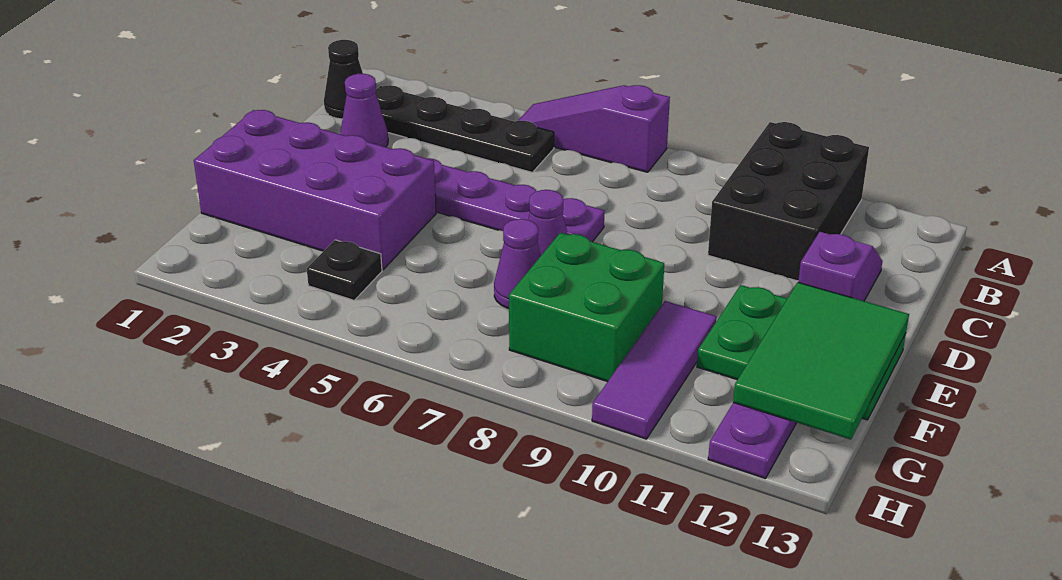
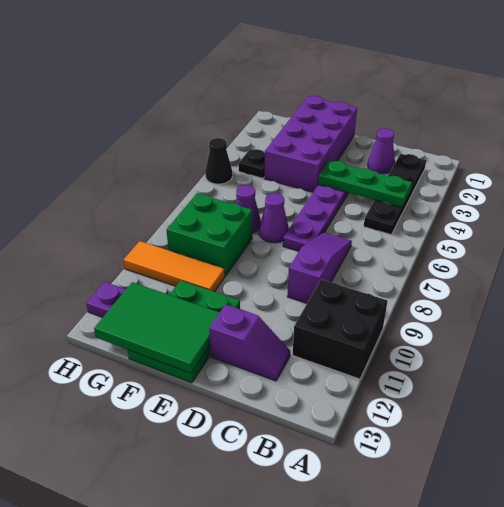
purple 1x3 slope [518,85,670,172] -> purple 1x3 slope moved to [287,232,352,303]
black 2x3 brick [708,122,869,281] -> black 2x2 brick [293,279,387,379]
black 1x1 cone [324,40,363,119] -> black 1x1 cone moved to [205,138,232,184]
none -> green 1x3 plate [318,160,412,207]
purple 1x3 tile [592,301,717,439] -> orange 1x3 tile [123,241,225,292]

